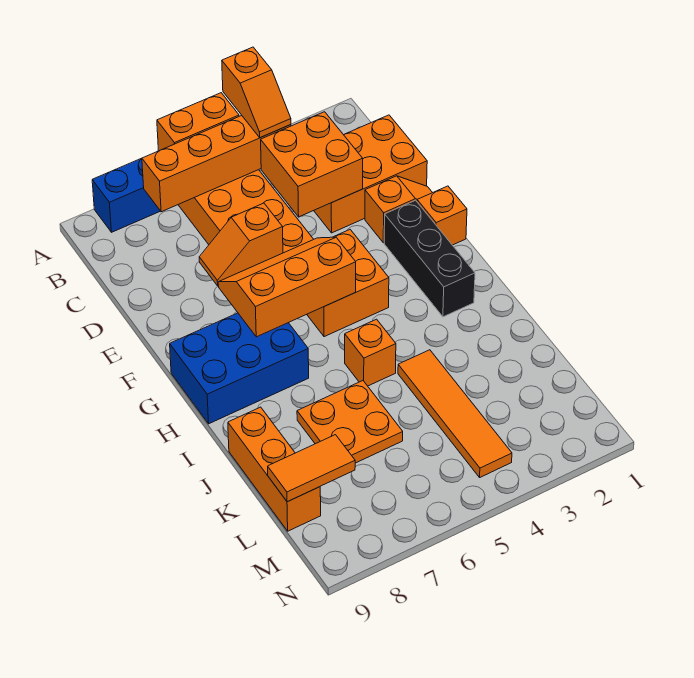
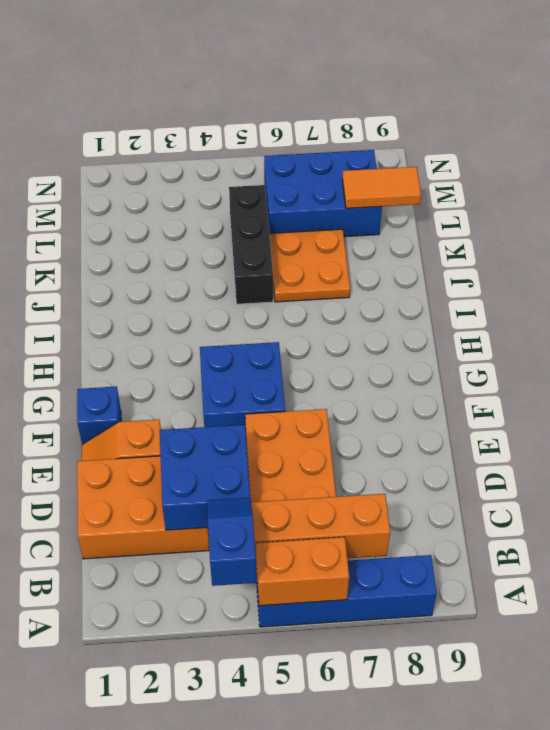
orange 1x2 slope [222,47,291,138] -> blue 1x2 slope [207,497,256,586]
orange 2x2 brick [261,112,363,217] -> blue 2x2 brick [160,425,250,530]
orange 1x2 slope [199,203,283,286] -> none
orange 1x1 brick [417,186,467,245] -> blue 1x1 brick [77,386,121,444]
black 1x3 brick [384,200,475,317] -> black 1x3 brick moved to [229,185,273,304]
orange 2x2 brick [307,230,389,337] -> blue 2x2 brick [200,342,285,430]
orange 2x3 slope [218,237,356,337] -> none
blue 2x3 brick [170,313,309,424] -> blue 2x3 brick moved to [264,150,382,237]
orange 1x1 brick [345,319,396,386] -> none
orange 1x4 tile [398,350,512,477] -> none
orange 1x3 brick [228,407,321,531] -> none

